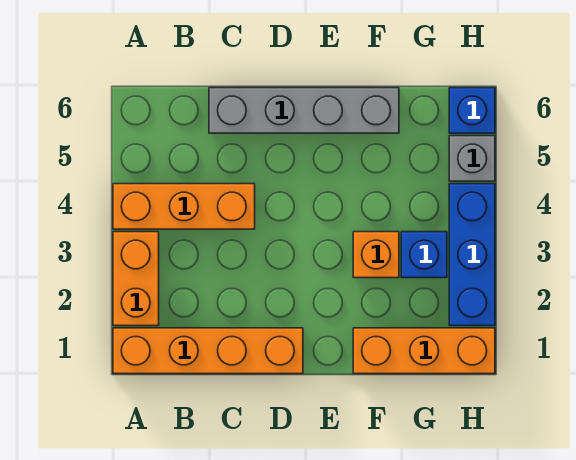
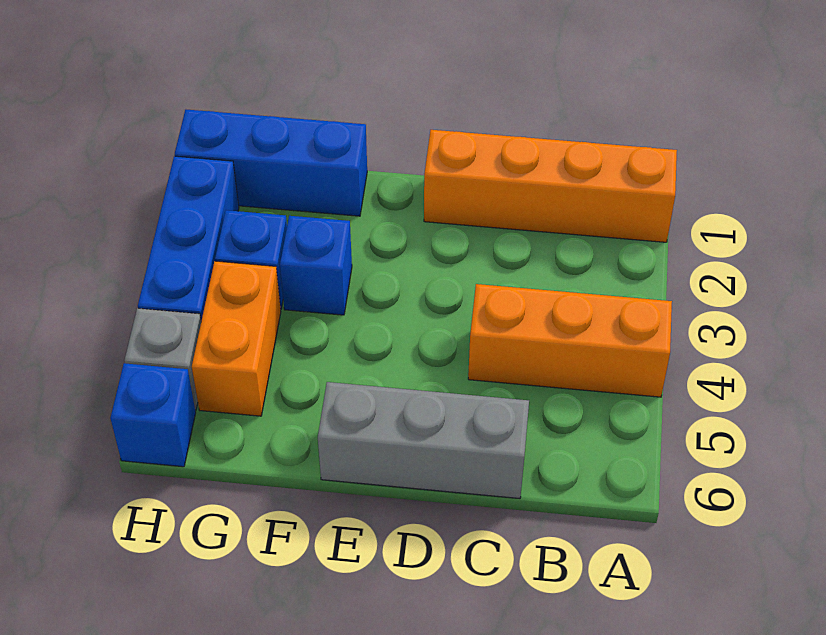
orange 1x2 brick [113,232,159,326] -> orange 1x2 brick moved to [192,261,281,416]
grey 1x4 brick [209,88,399,133] -> grey 1x3 brick [318,382,529,499]
orange 1x3 brick [353,328,495,374] -> blue 1x3 brick [175,110,367,216]
orange 1x1 brick [353,232,399,278] -> blue 1x1 brick [280,216,352,315]

